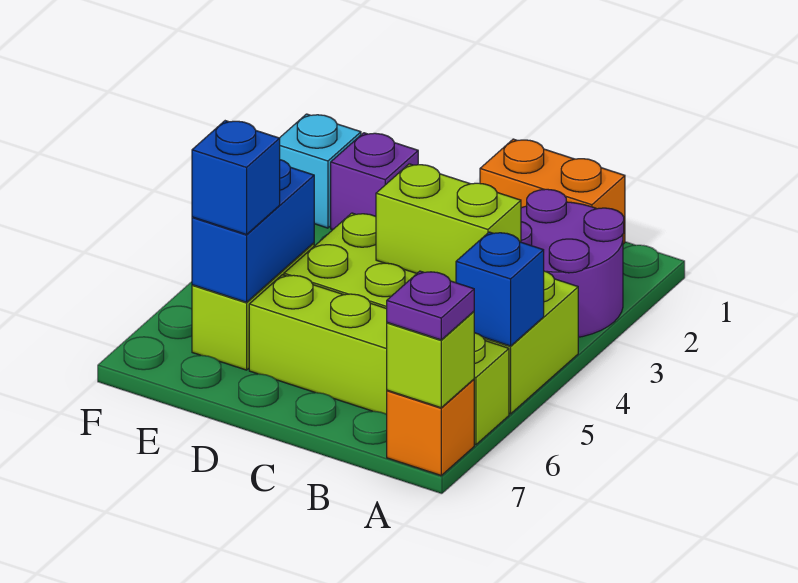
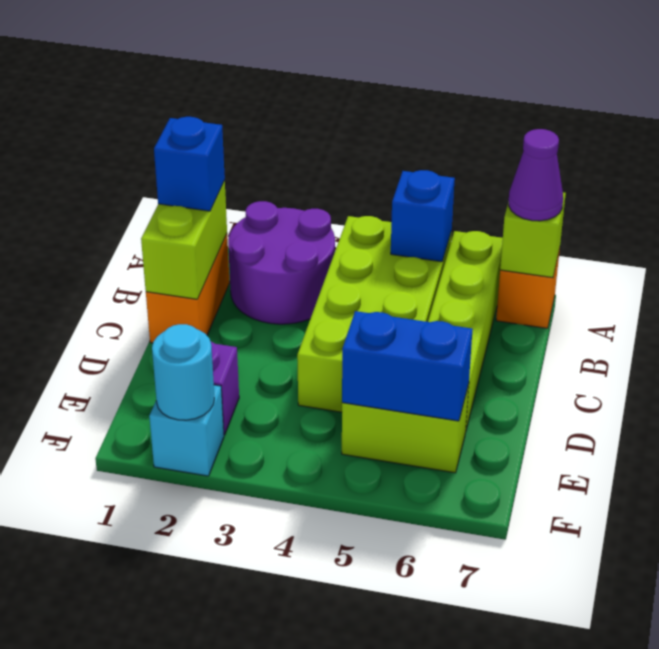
purple 1x1 plate [387,271,474,340] -> purple 1x1 cone [509,129,563,221]
lime 1x2 brick [376,164,521,283] -> lime 1x2 brick moved to [141,181,227,299]
blue 1x1 brick [192,121,280,234] -> blue 1x1 brick moved to [154,117,225,211]
none -> cyan 1x1 round brick [152,324,214,420]

